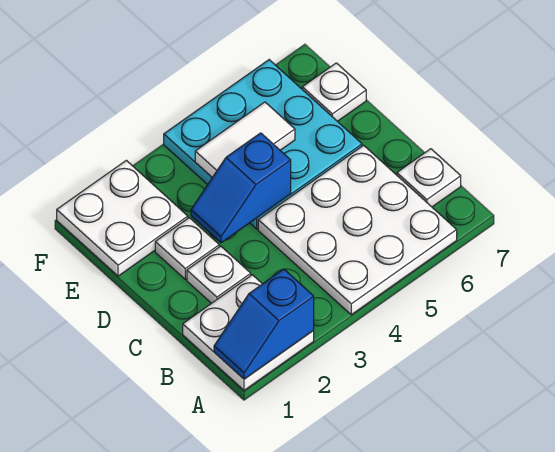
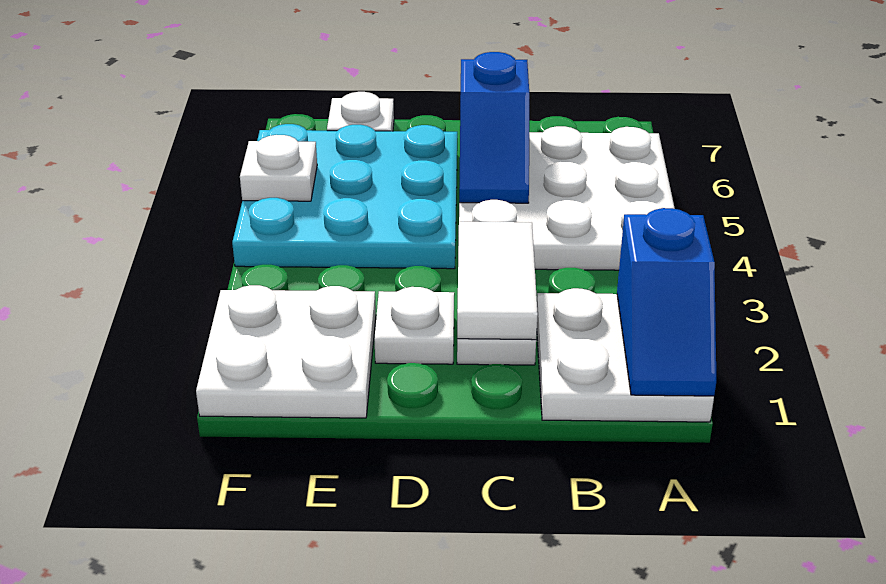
white 1x1 plate [397,149,461,207] -> white 1x1 plate moved to [240,135,317,201]
blue 1x2 slope [191,133,291,243] -> blue 1x2 slope moved to [459,52,529,203]
white 1x2 tile [195,102,295,177] -> white 1x2 tile moved to [457,222,538,340]

